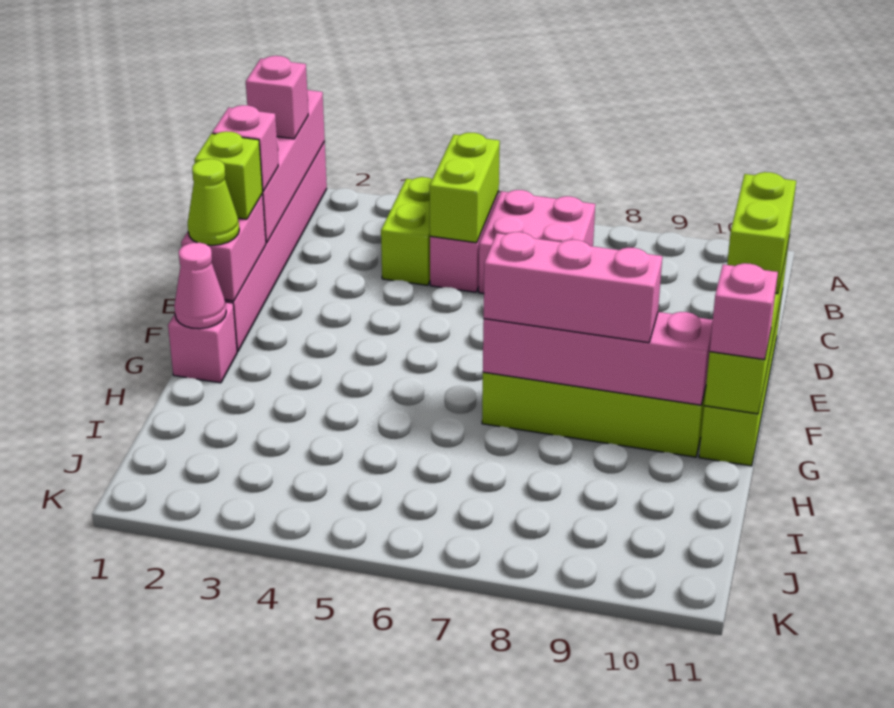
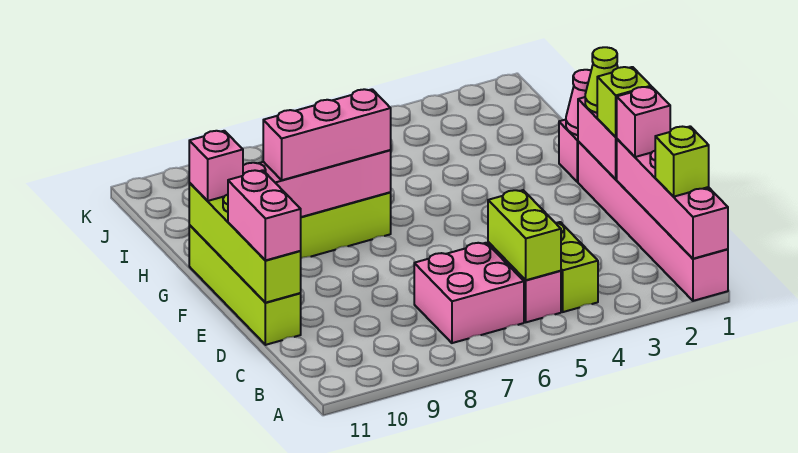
pink 1x1 brick [246,56,308,139] -> lime 1x1 brick [655,126,709,197]
lime 1x2 brick [727,172,796,294] -> pink 1x2 brick [228,170,301,260]

